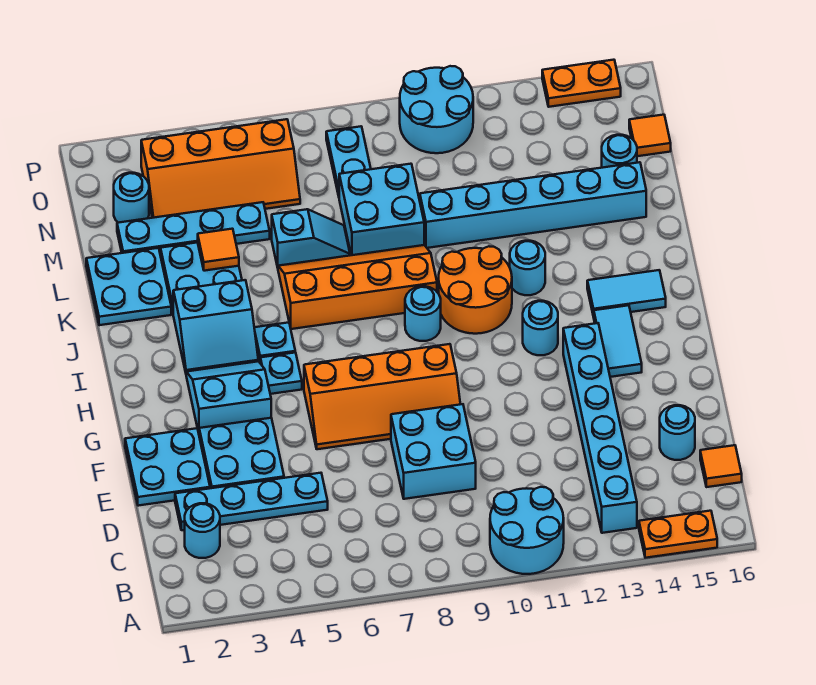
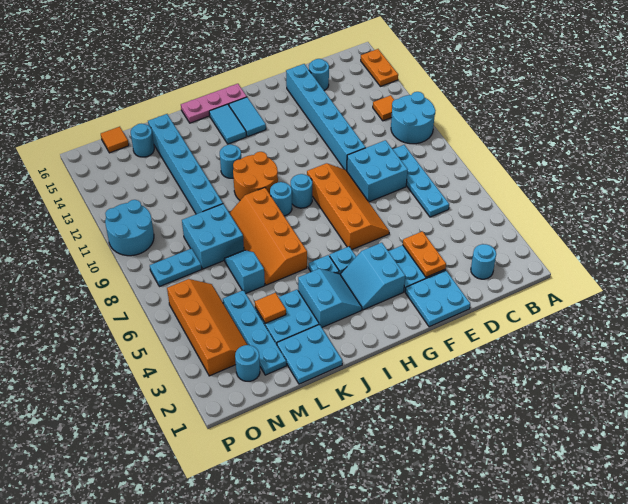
cyan 1x6 brick [563,323,637,533] -> cyan 1x6 brick turned to [286,64,366,171]
orange 1x1 tile [700,445,742,487] -> orange 1x1 tile moved to [373,95,394,121]
cyan 1x4 plate [175,473,328,530] -> cyan 1x4 plate moved to [393,145,449,217]
cyan 1x2 tile [594,305,642,377] -> cyan 1x2 tile turned to [229,97,266,137]
cyan 1x1 round brick [523,301,558,355] -> cyan 1x1 round brick moved to [291,174,312,208]
none -> pink 1x3 plate [181,84,247,123]
orange 1x2 plate [542,60,621,107] -> orange 1x2 plate moved to [403,231,446,277]

